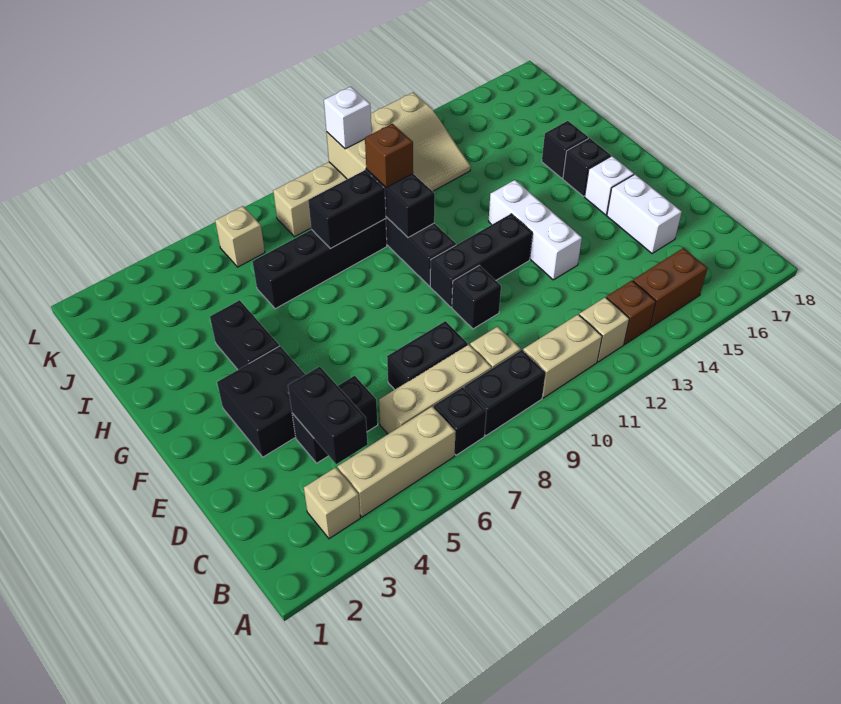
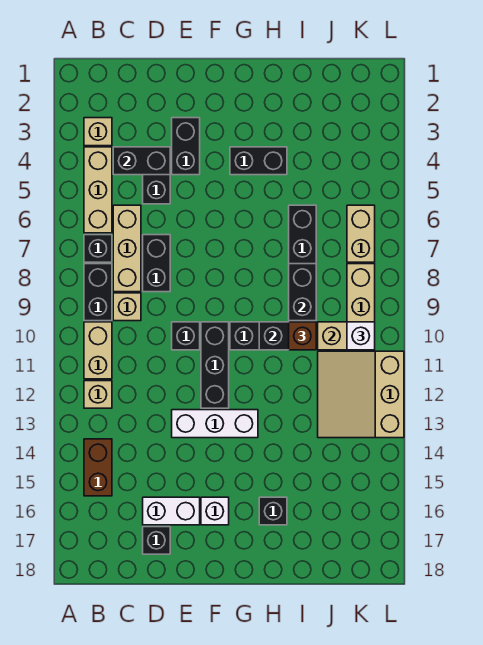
brown 1x1 brick [606,281,656,344] -> none
black 2x2 brick [217,346,305,457] -> black 1x2 brick [172,118,200,175]
black 1x1 brick [563,138,611,196] -> black 1x1 brick moved to [143,527,170,554]
tan 1x1 brick [215,206,265,267] -> tan 1x2 brick [347,205,375,262]

